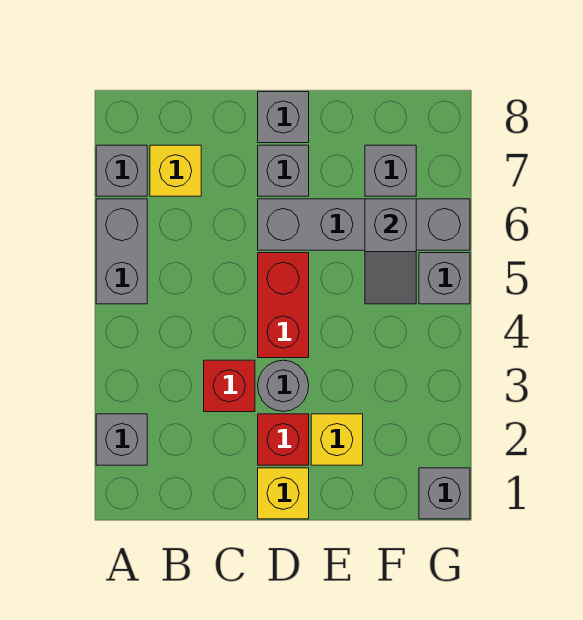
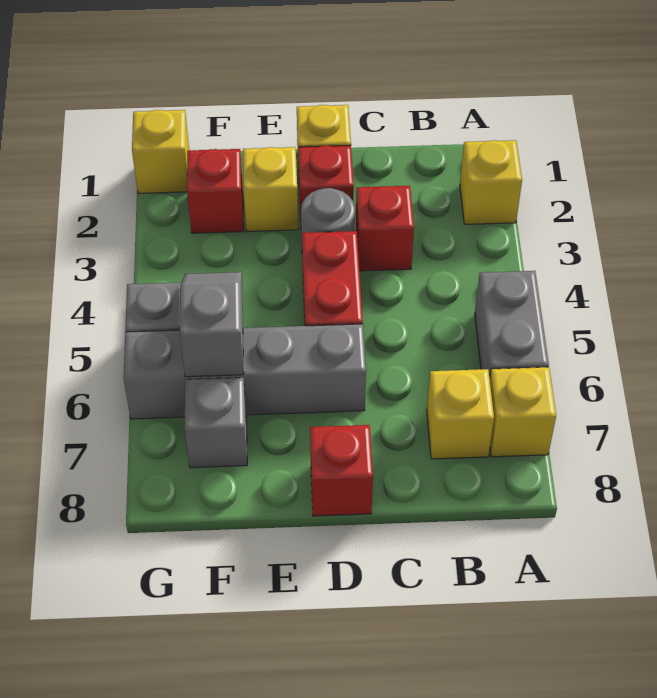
grey 1x1 brick [96,414,147,465] -> yellow 1x1 brick [460,140,522,224]
grey 1x1 brick [96,145,147,196] -> yellow 1x1 brick [490,367,556,457]
grey 1x1 brick [258,145,309,196] -> none
grey 1x1 brick [258,92,309,143] -> red 1x1 brick [310,425,373,516]
none -> red 1x1 brick [187,149,244,233]
grey 1x1 brick [419,468,470,519] -> yellow 1x1 brick [132,110,189,193]

